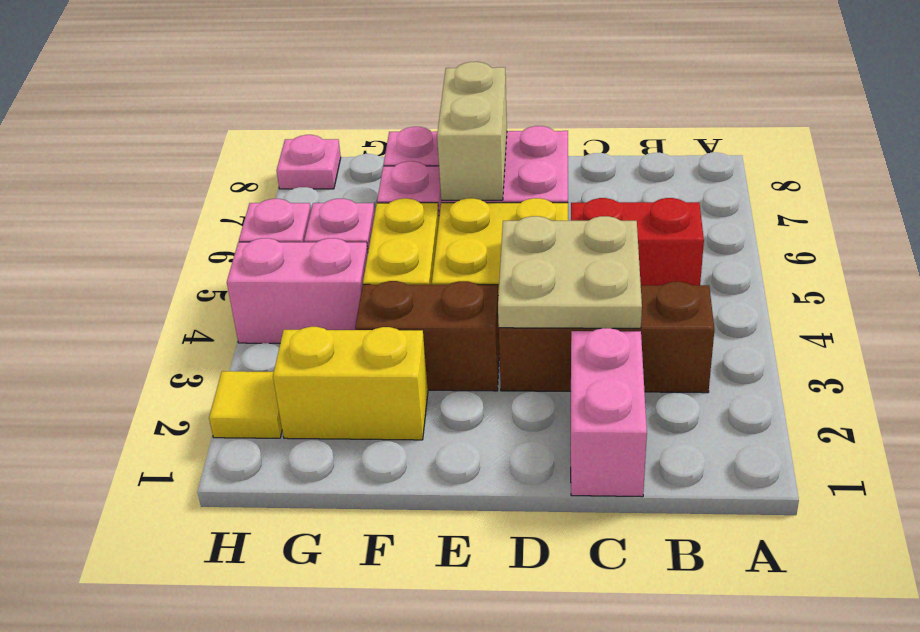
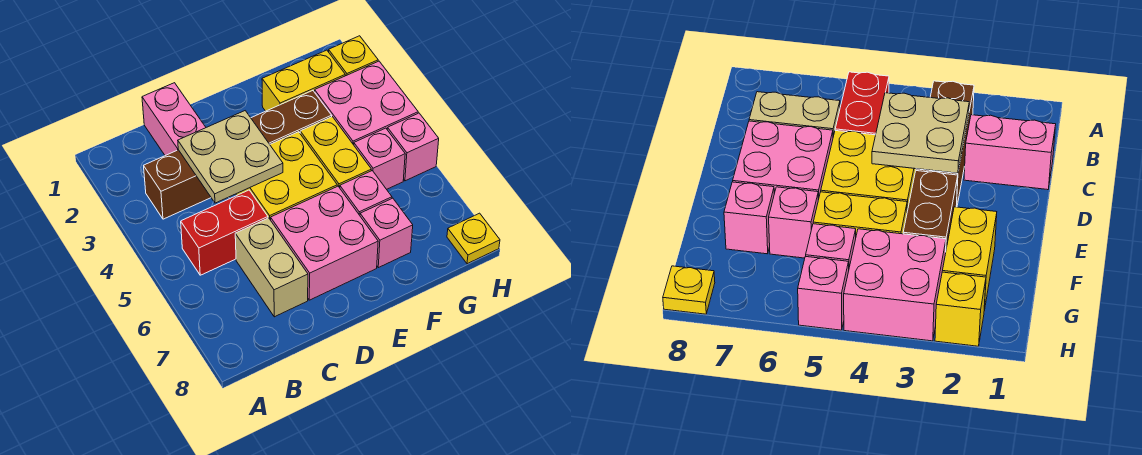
tan 1x2 brick [437,62,507,200] -> tan 1x2 brick moved to [235,218,308,317]
pink 1x2 brick [227,238,368,343] -> pink 2x2 brick [315,61,418,145]
yellow 1x1 tile [209,371,282,438] -> yellow 1x1 brick [329,36,378,76]
pink 1x1 plate [276,135,341,189] -> yellow 1x1 plate [447,213,500,264]

